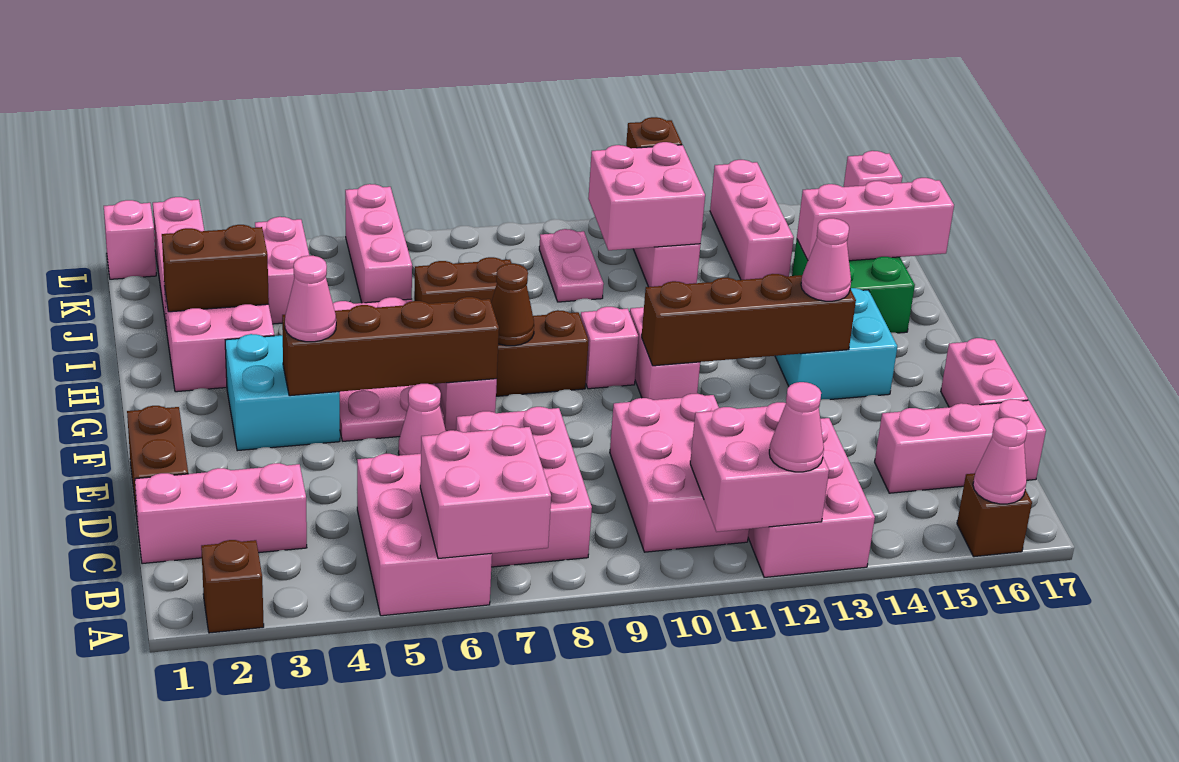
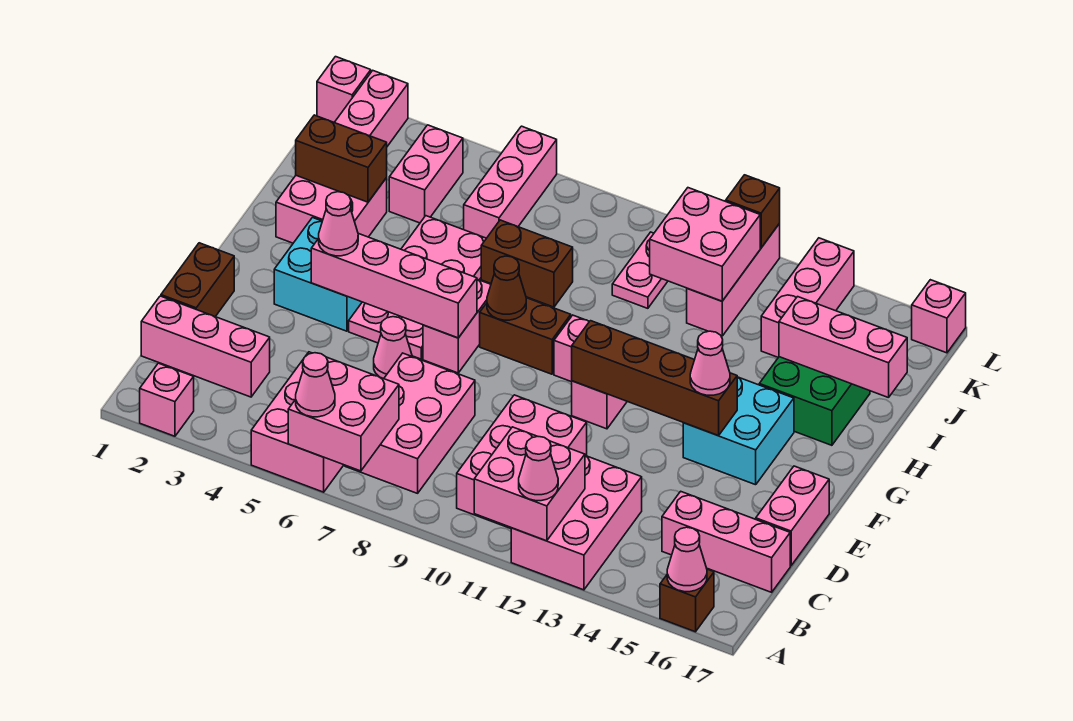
brown 1x1 brick [201,540,264,633] -> pink 1x1 brick [140,363,194,436]
none -> pink 1x1 cone [296,353,335,417]
brown 1x4 brick [282,297,499,396] -> pink 1x4 brick [311,233,477,338]

